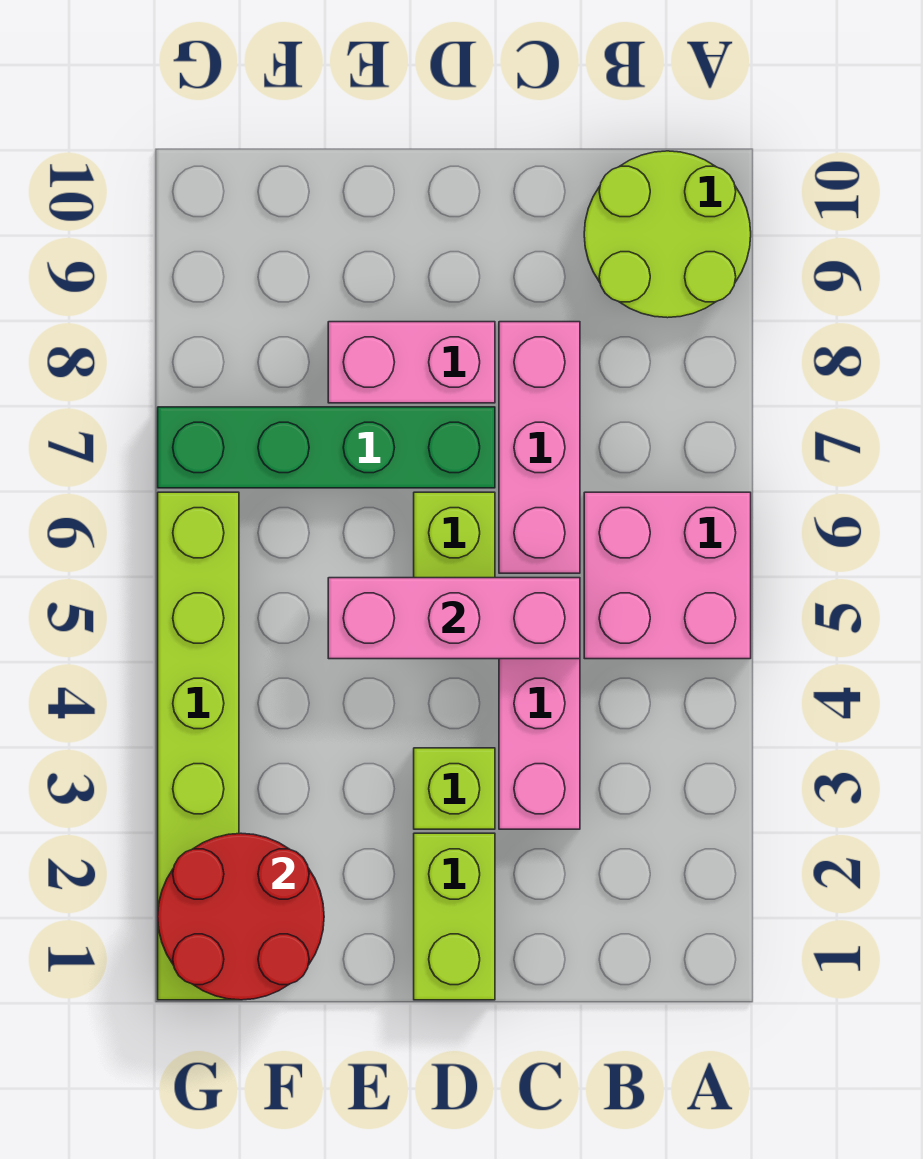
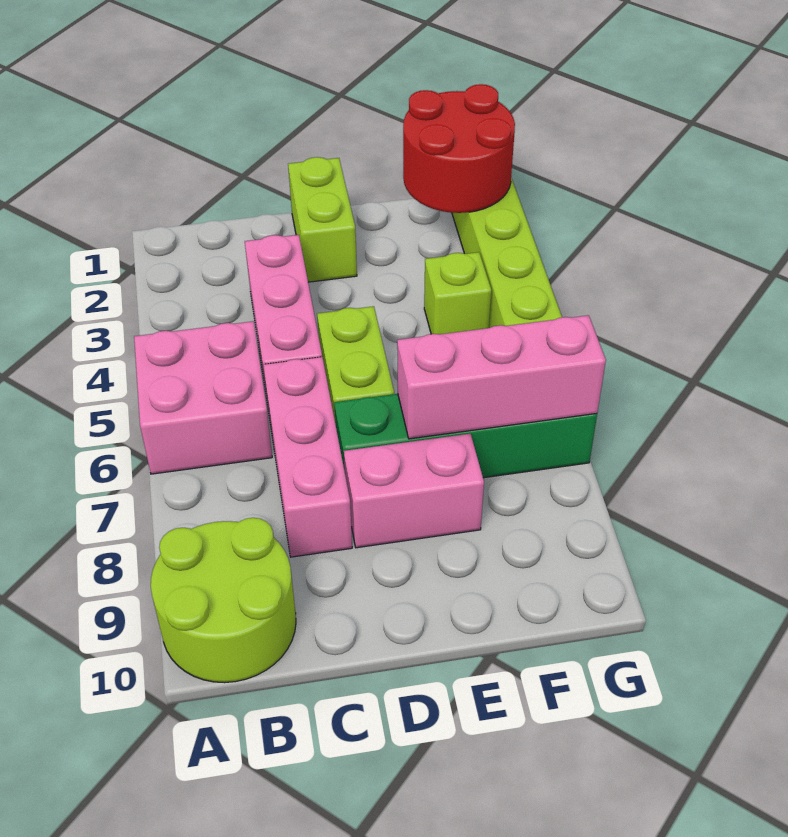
pink 1x3 brick [328,578,580,659] -> pink 1x3 brick moved to [397,315,606,439]
lime 1x1 brick [414,748,495,829] -> lime 1x1 brick moved to [424,252,491,334]

